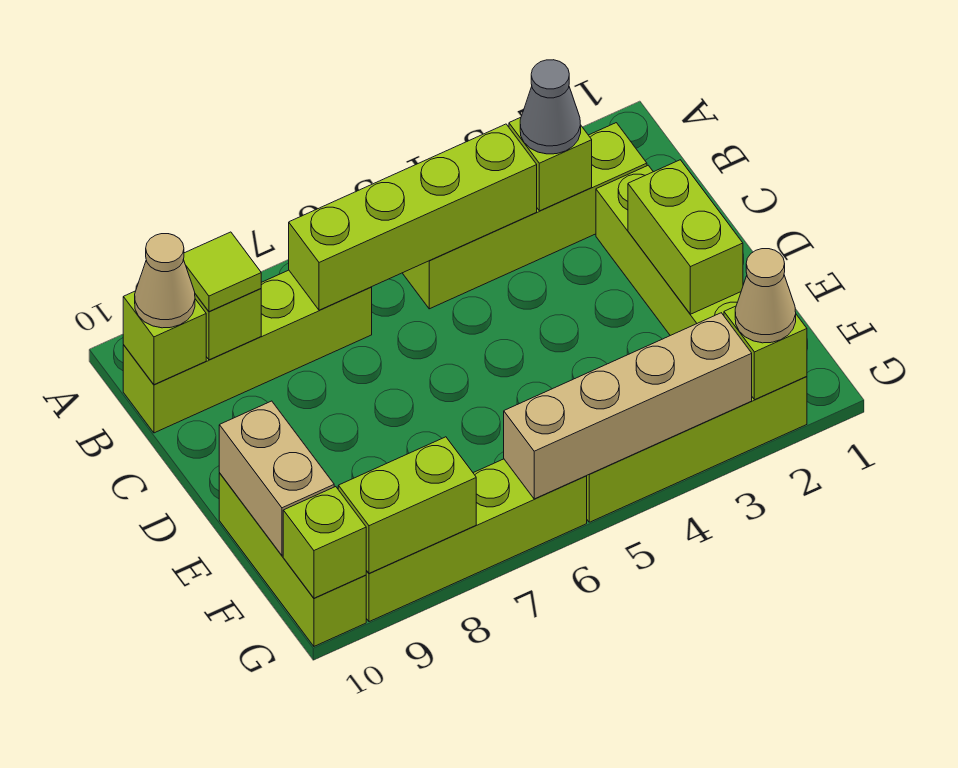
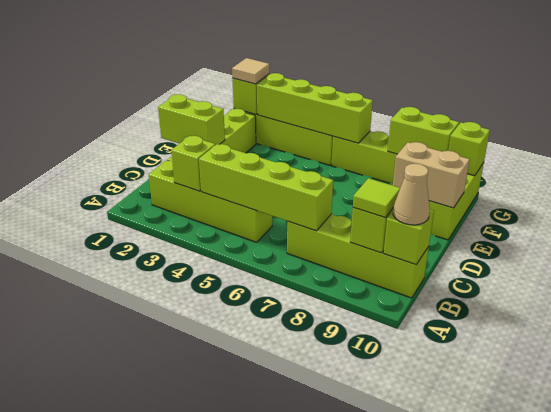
grey 1x1 cone [520,60,581,154] -> none
lime 1x2 brick [628,160,743,314] -> lime 1x2 brick turned to [158,94,225,145]
tan 1x2 brick [219,401,334,555] -> tan 1x2 brick turned to [393,142,470,208]
tan 1x1 cone [735,249,796,343] -> tan 1x1 tile [232,58,269,84]
tan 1x4 brick [504,313,752,499] -> lime 1x4 brick [257,73,373,143]

